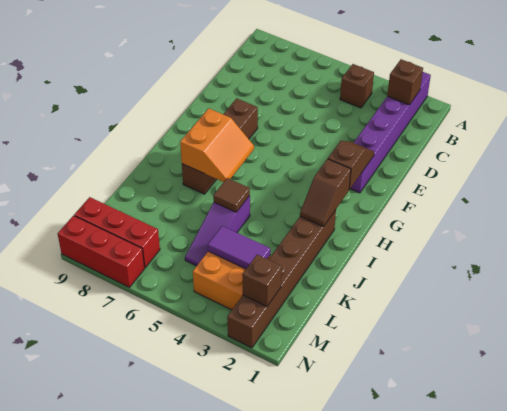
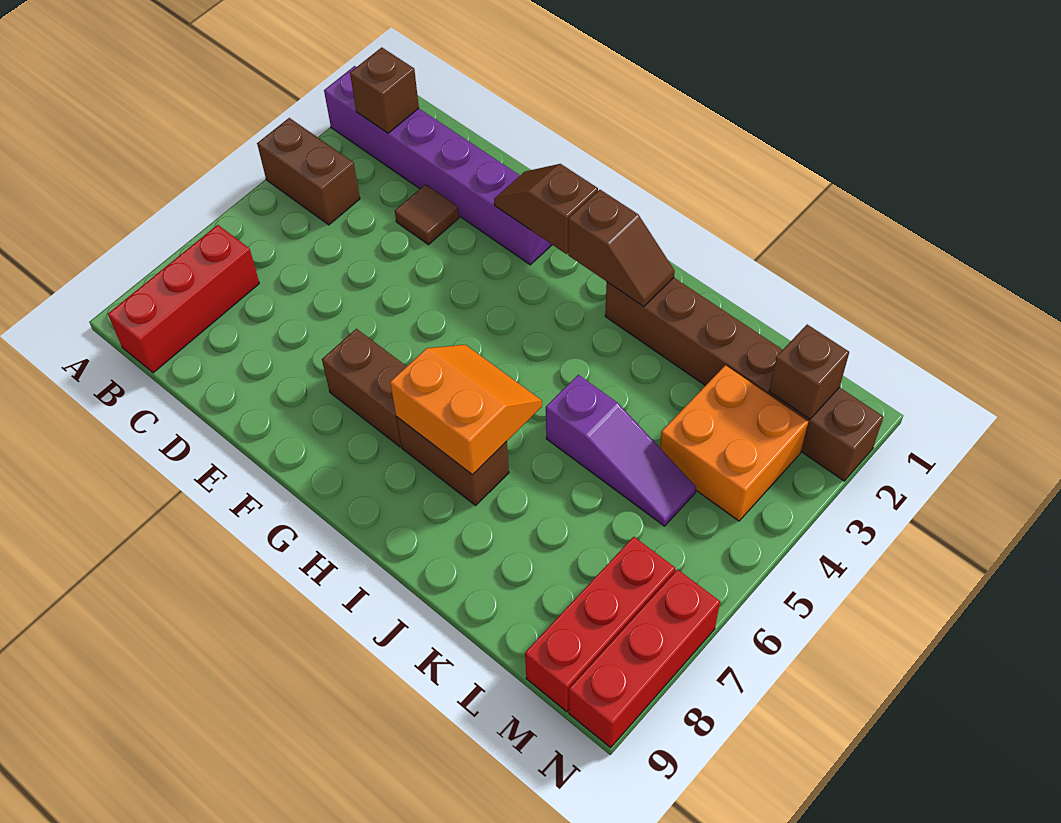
brown 1x1 brick [340,64,374,108] -> brown 1x2 brick [257,118,360,225]
none -> red 1x3 brick [108,225,259,373]
brown 1x1 tile [213,178,250,212] -> brown 1x1 tile moved to [395,184,459,245]
purple 1x2 tile [208,226,270,269] -> none

